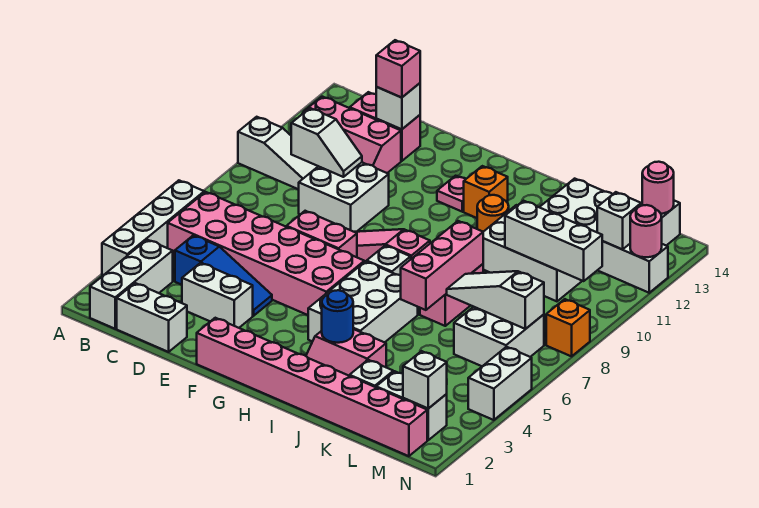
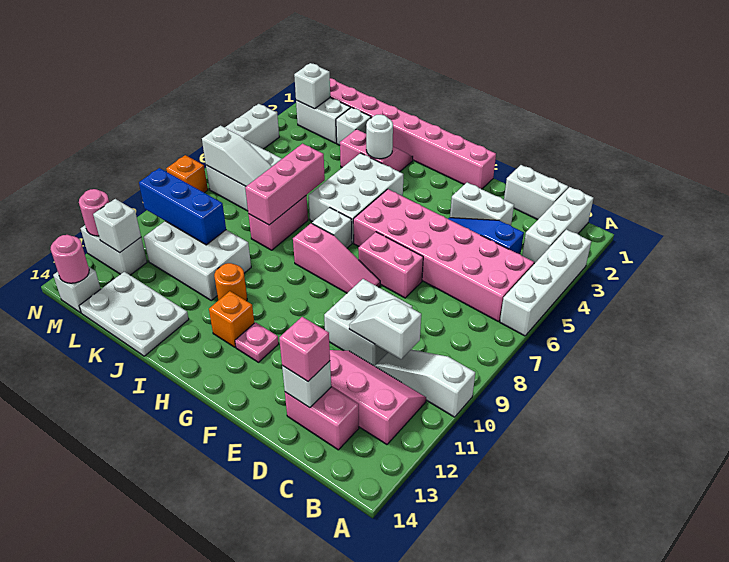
blue 1x1 round brick [322,290,353,343] -> white 1x1 round brick [366,115,393,159]
white 1x3 brick [505,201,602,281] -> blue 1x3 brick [139,168,226,245]

